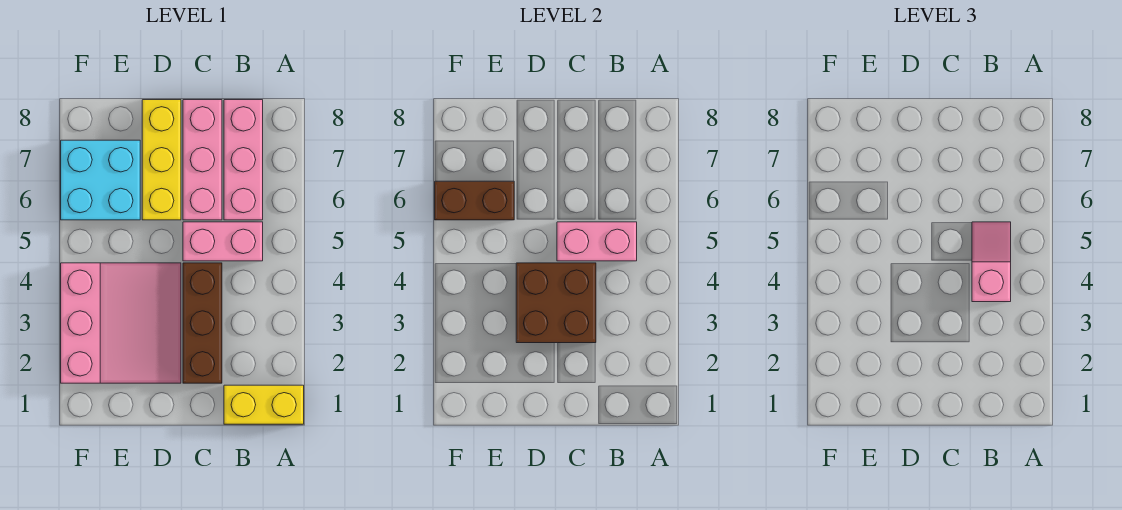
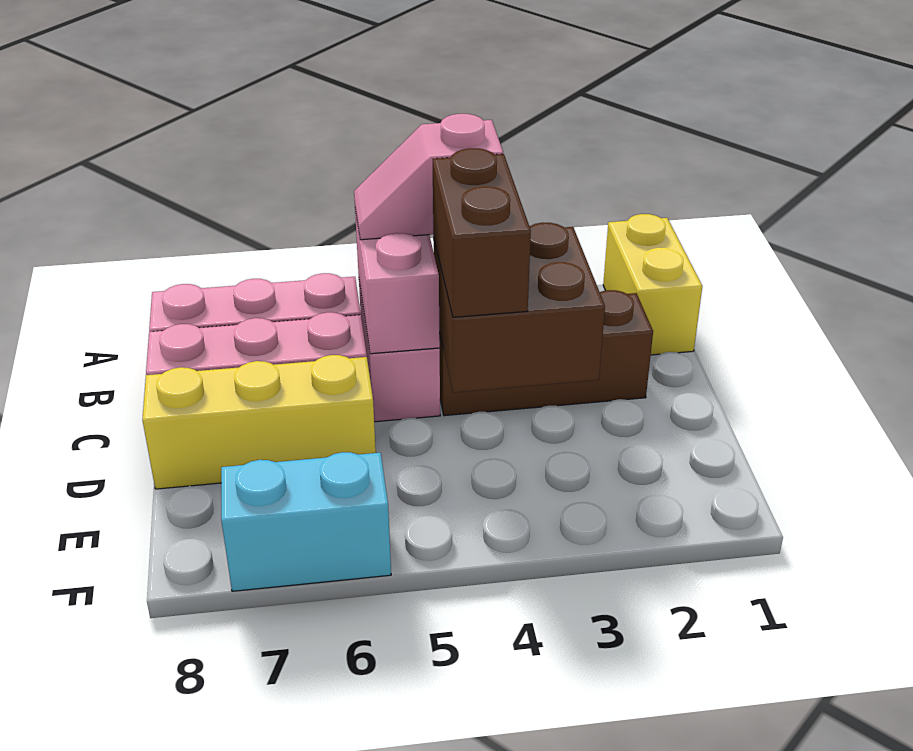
pink 3x3 slope [61,263,181,383] -> none
cyan 2x2 brick [61,140,140,220] -> cyan 1x2 brick [221,452,391,591]
brown 1x2 brick [435,181,514,220] -> brown 1x2 brick moved to [433,148,531,317]

